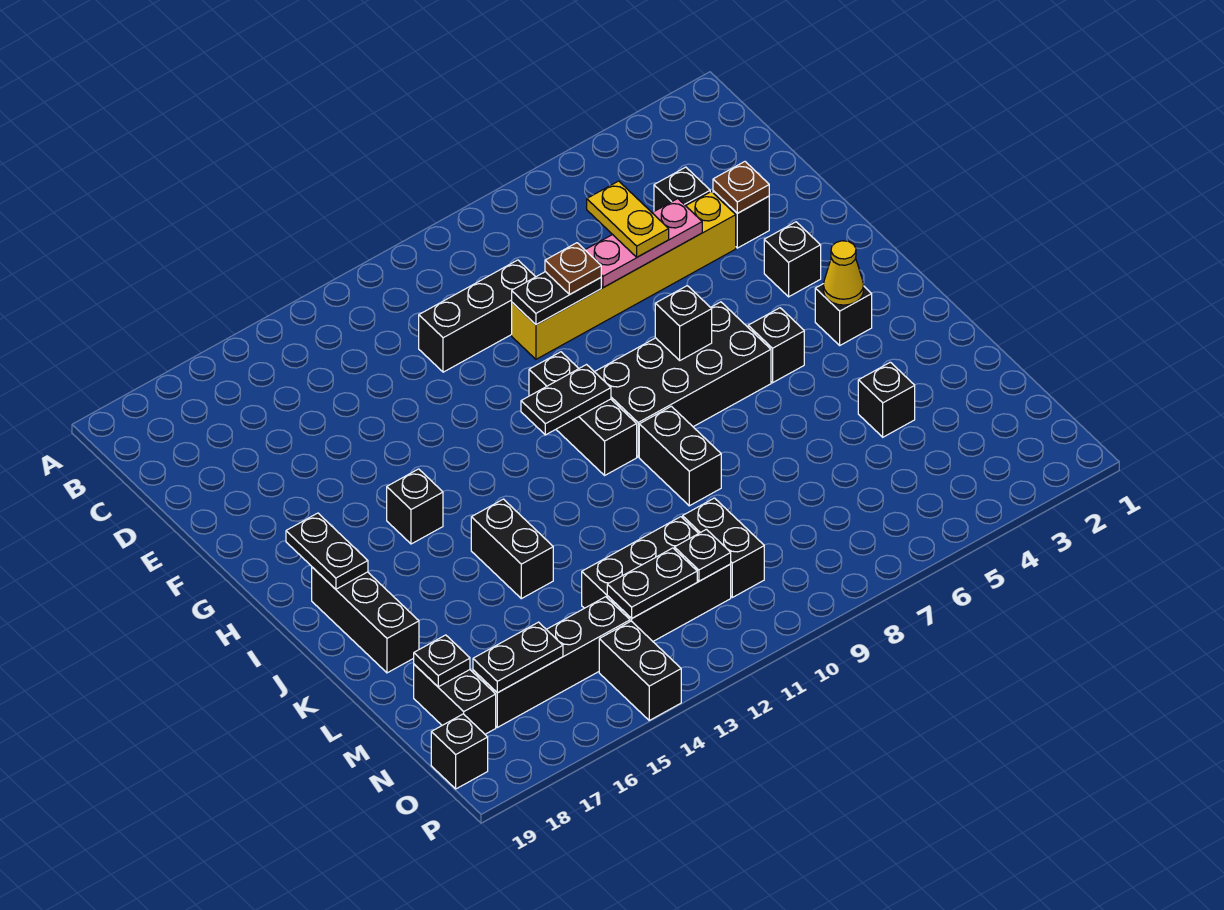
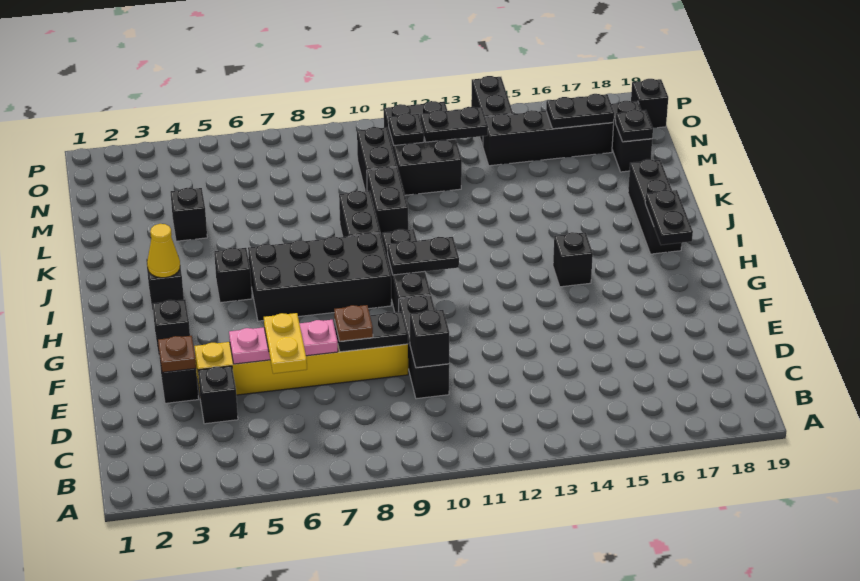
black 1x3 brick [419,260,535,372] -> black 1x3 brick turned to [399,295,449,399]
black 1x1 brick [655,286,712,360] -> black 1x1 brick moved to [410,310,449,368]
black 1x2 brick [471,499,553,599] -> black 1x2 brick moved to [367,167,408,236]
black 2x3 brick [582,517,731,641] -> black 2x3 brick turned to [384,101,462,195]

